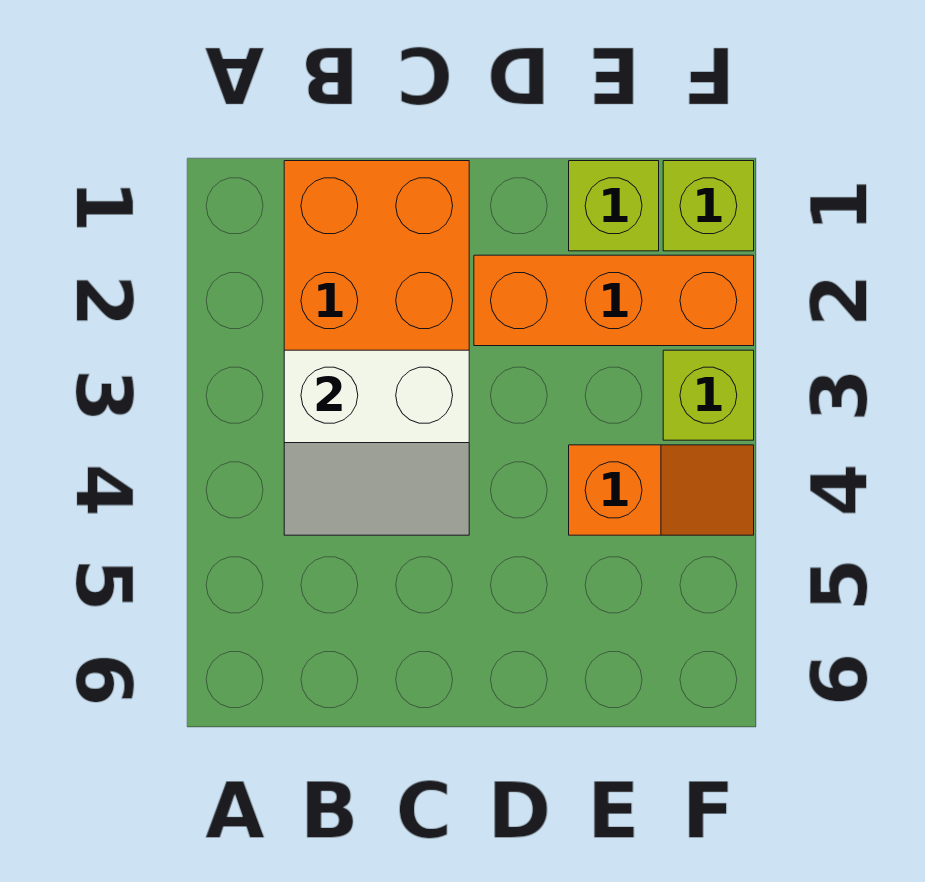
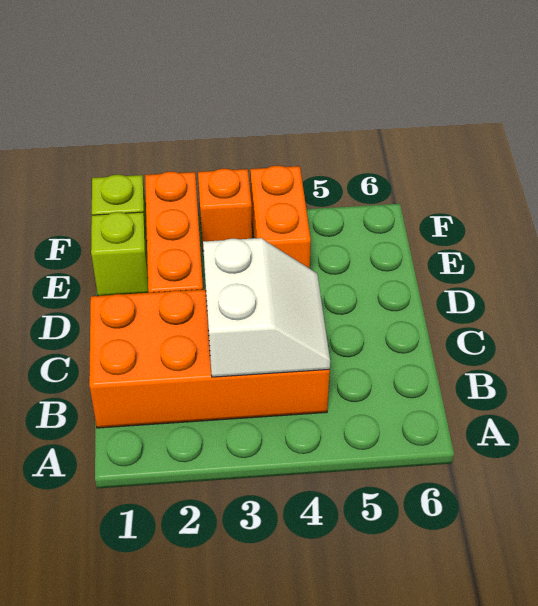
orange 1x2 slope [569,445,754,535] -> orange 1x2 brick [250,166,311,268]
lime 1x1 brick [663,350,754,440] -> orange 1x1 brick [198,169,252,251]

